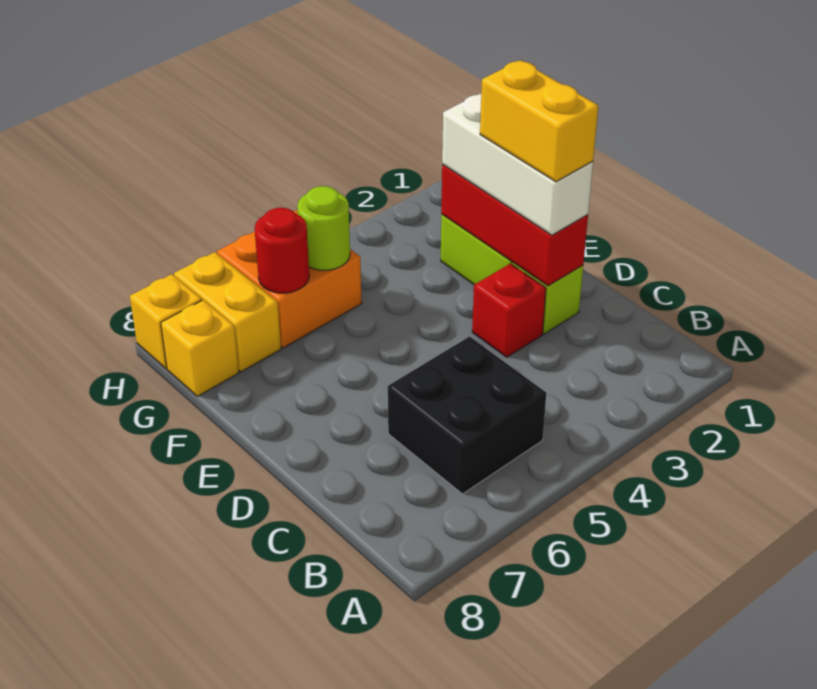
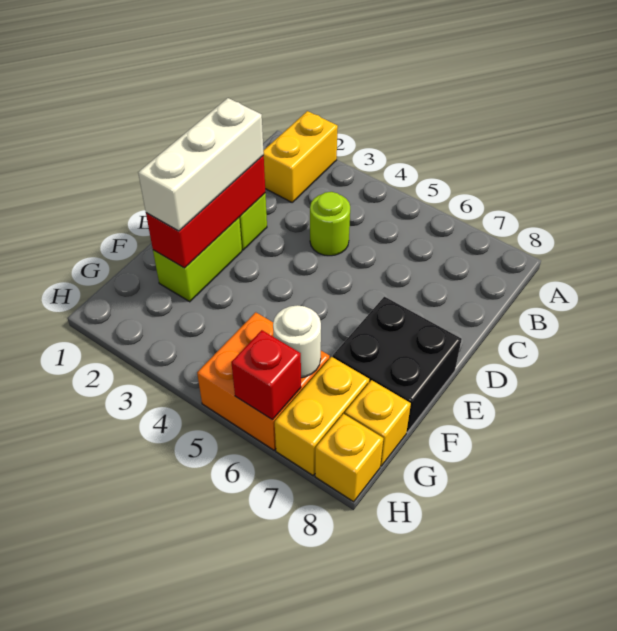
black 2x2 brick [388,337,546,494] -> black 2x2 brick moved to [333,297,462,432]
yellow 1x2 brick [480,60,598,182] -> yellow 1x2 brick moved to [263,111,338,202]
red 1x1 brick [472,264,546,357] -> red 1x1 brick moved to [231,330,301,420]
lime 1x1 round brick [297,186,350,270] -> lime 1x1 round brick moved to [310,192,350,256]
red 1x1 round brick [255,208,309,293] -> white 1x1 round brick [273,305,321,378]

